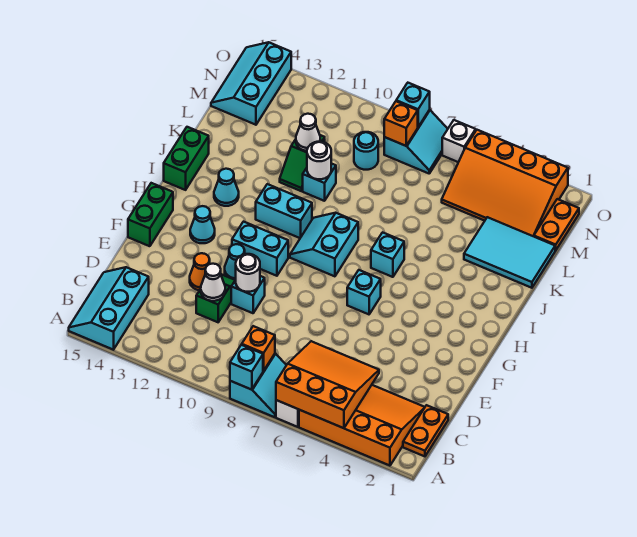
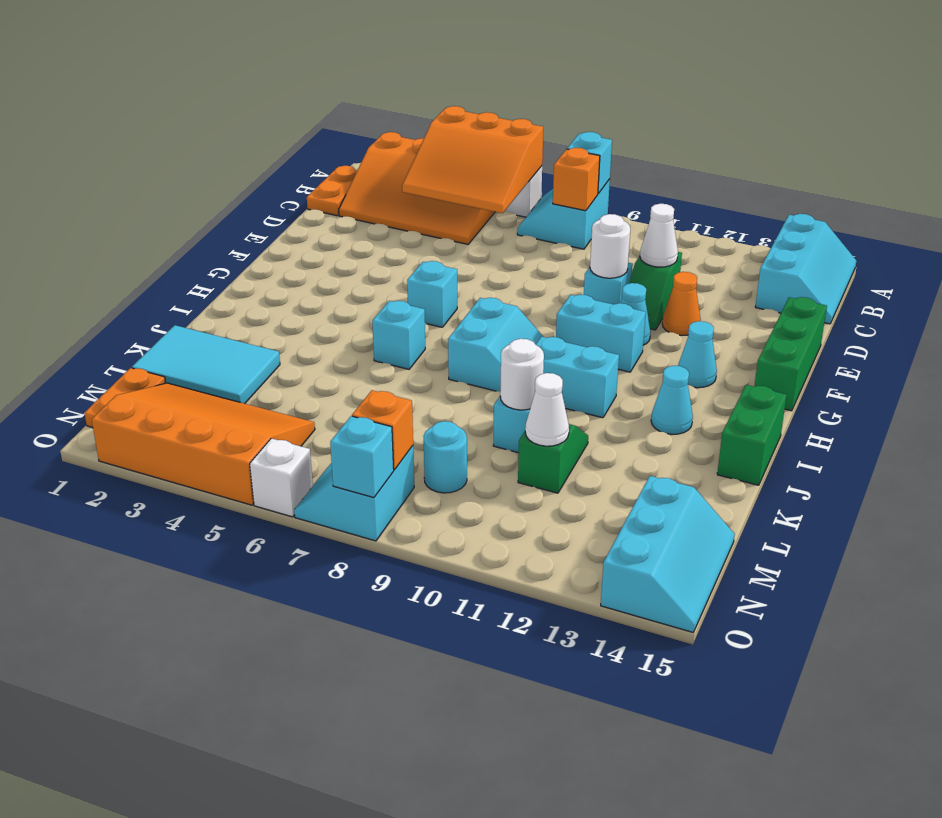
green 1x2 brick [128,183,173,246] -> green 1x3 brick [755,297,827,411]

